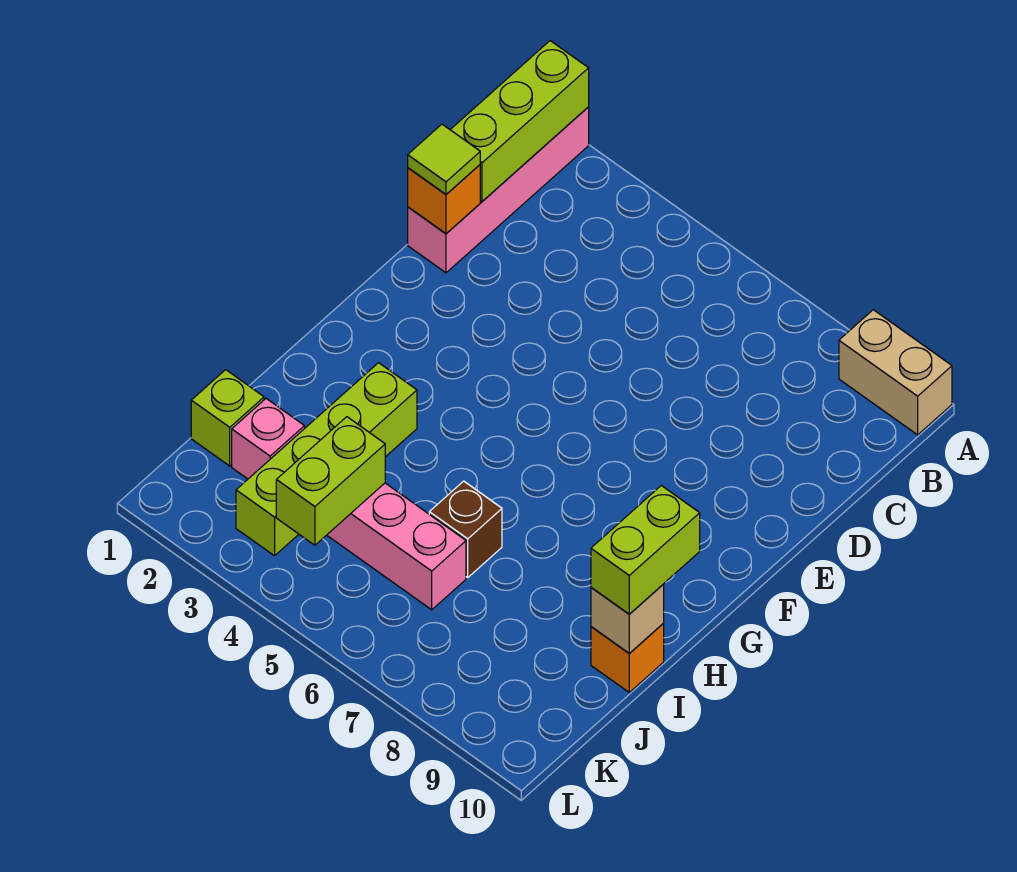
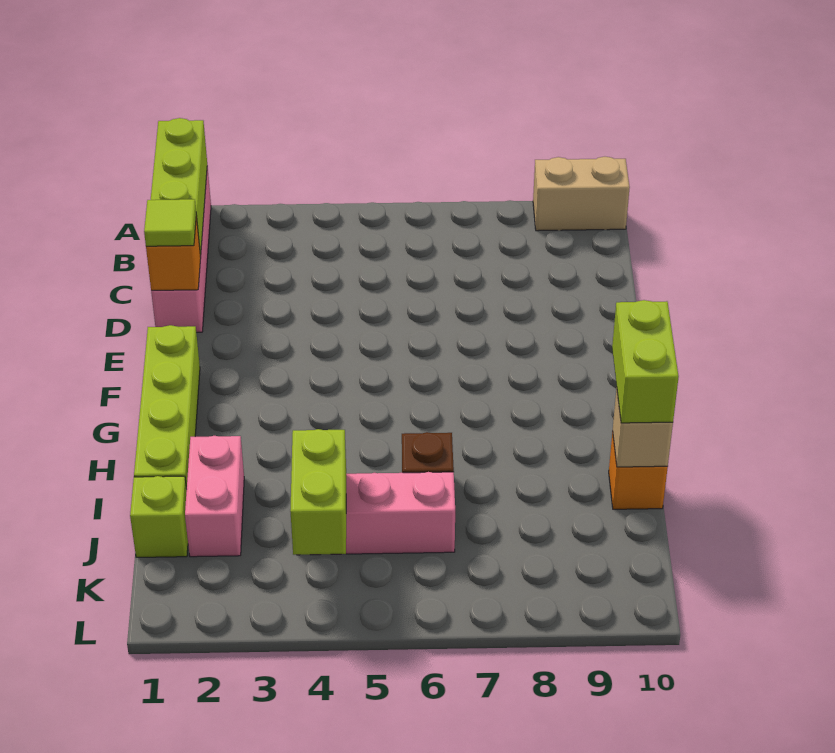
lime 1x4 brick [236,363,417,556] -> lime 1x4 brick moved to [134,325,200,489]
pink 1x1 brick [232,399,305,479] -> pink 1x2 brick [185,436,244,557]

